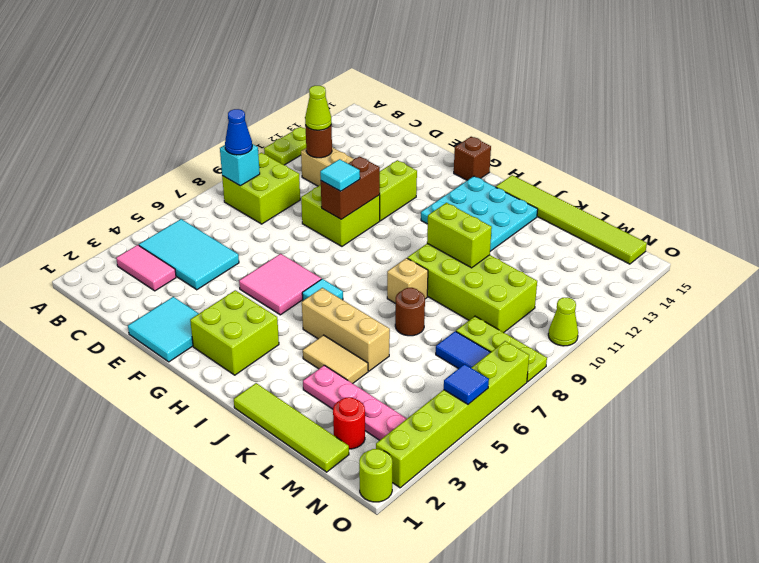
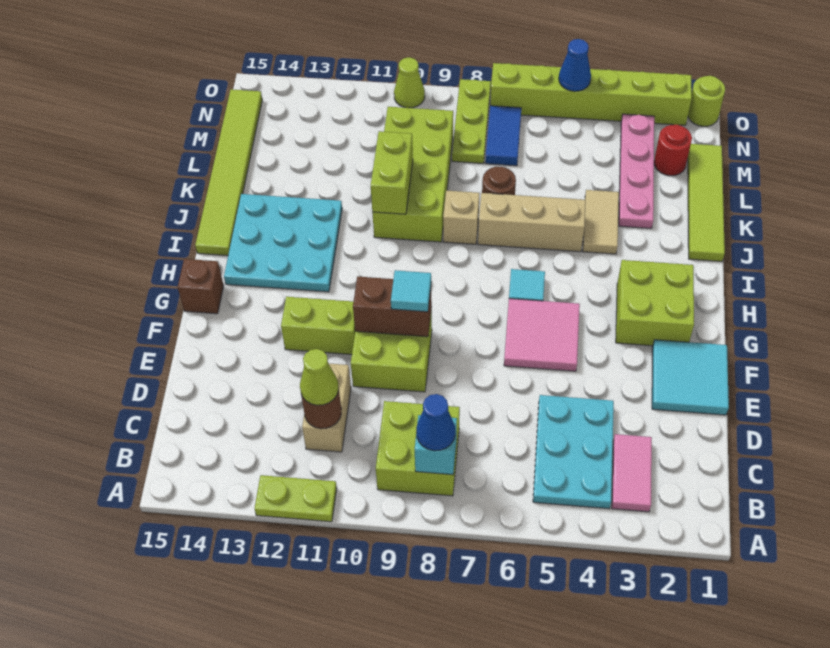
cyan 2x3 tile [139,219,239,290] -> cyan 2x3 plate [533,395,614,509]
tan 1x3 brick [302,288,390,371] -> tan 1x3 brick turned to [478,193,586,252]
blue 1x1 tile [444,364,489,404] -> blue 1x1 cone [559,39,591,91]

